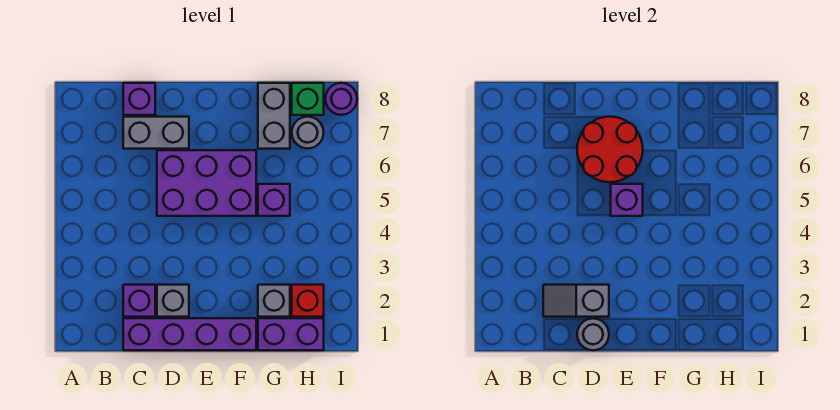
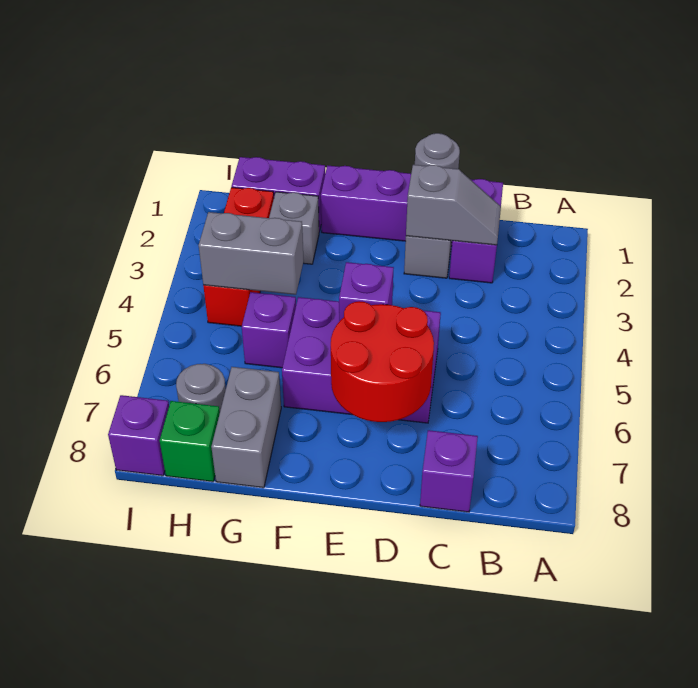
grey 1x2 brick [123,117,189,149] -> grey 1x2 brick moved to [199,212,304,295]
red 1x1 brick [292,285,324,317] -> red 1x3 brick [203,187,274,326]
purple 1x1 round brick [325,83,357,115] -> purple 1x1 brick [108,395,169,476]

